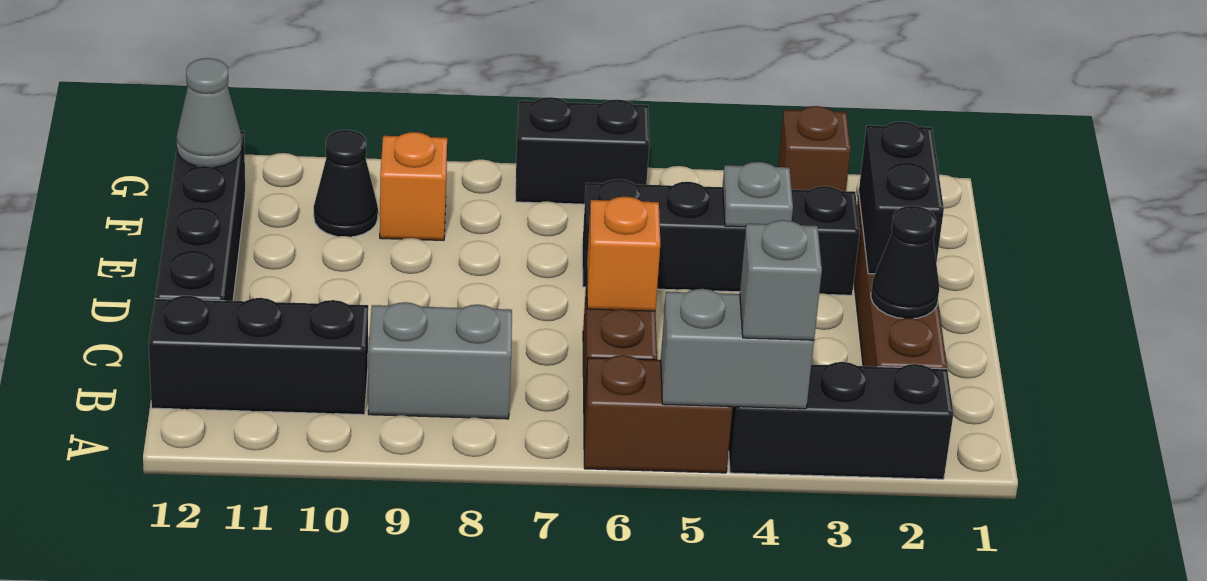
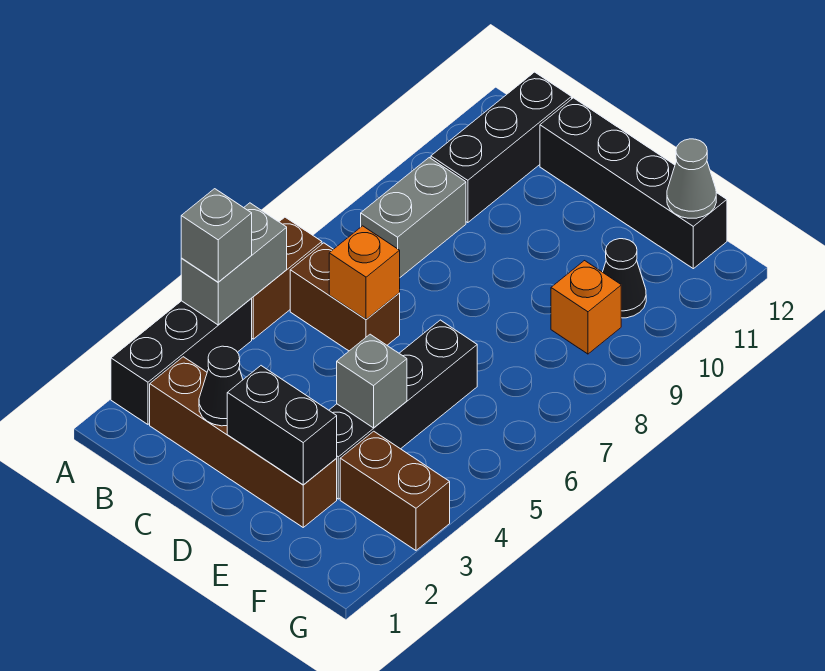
grey 1x1 plate [723,162,793,227] -> grey 1x1 brick [337,334,407,428]
brown 1x1 brick [778,106,851,191] -> brown 1x2 brick [340,431,450,550]
black 1x2 brick [516,97,649,204] -> none

